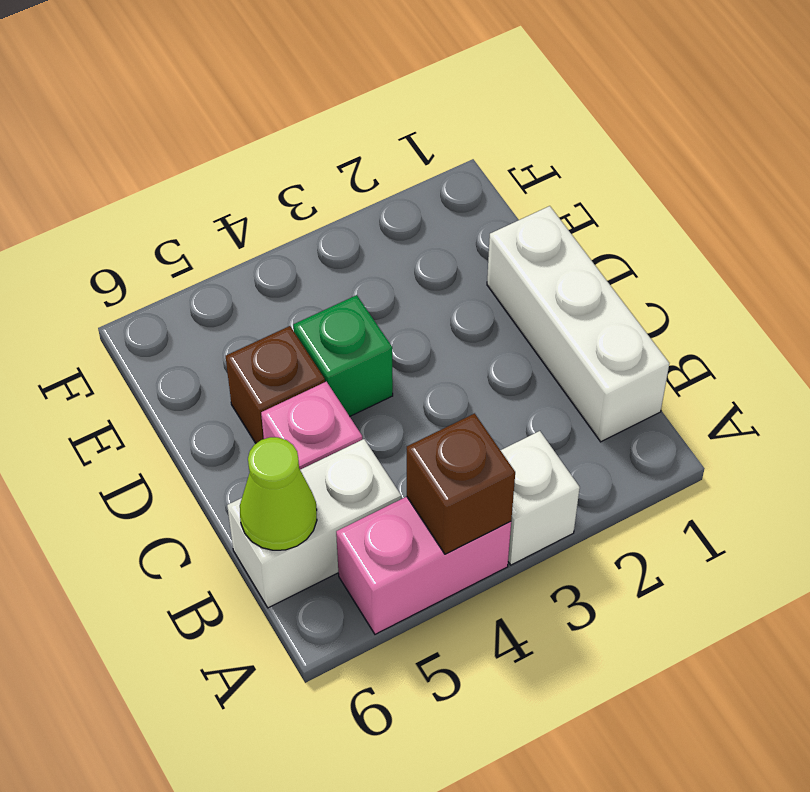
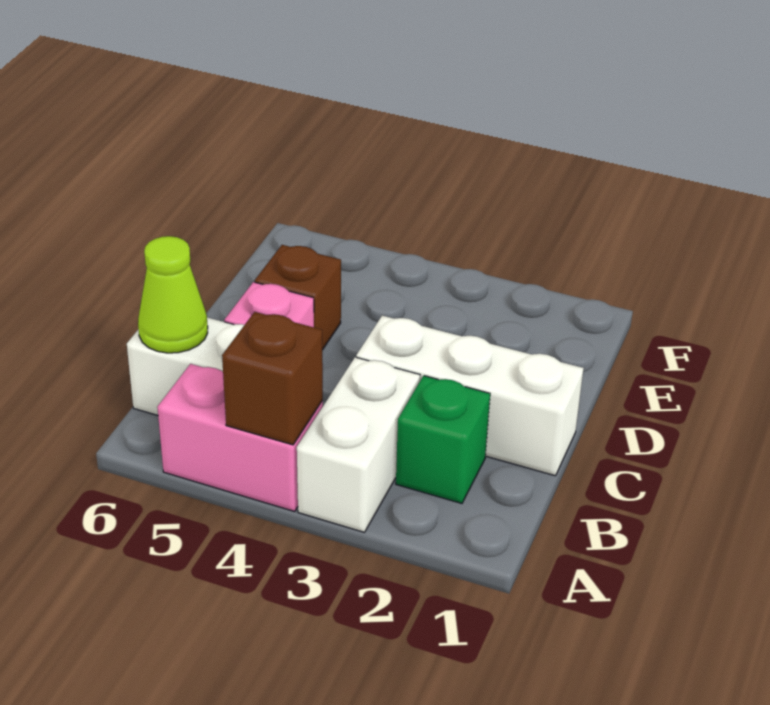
white 1x1 brick [500,431,580,565] -> white 1x2 brick [297,357,420,532]
white 1x3 brick [487,206,669,442] -> white 1x3 brick turned to [356,316,584,476]
green 1x1 brick [293,295,393,416] -> green 1x1 brick moved to [396,376,490,503]

